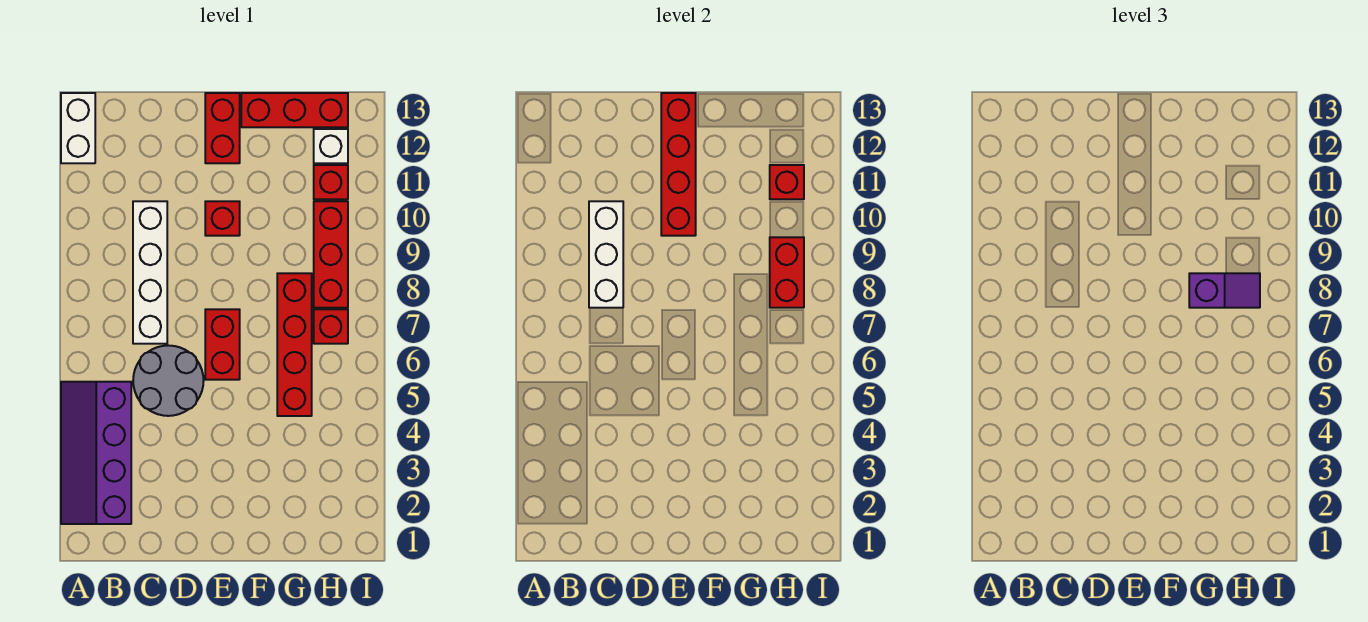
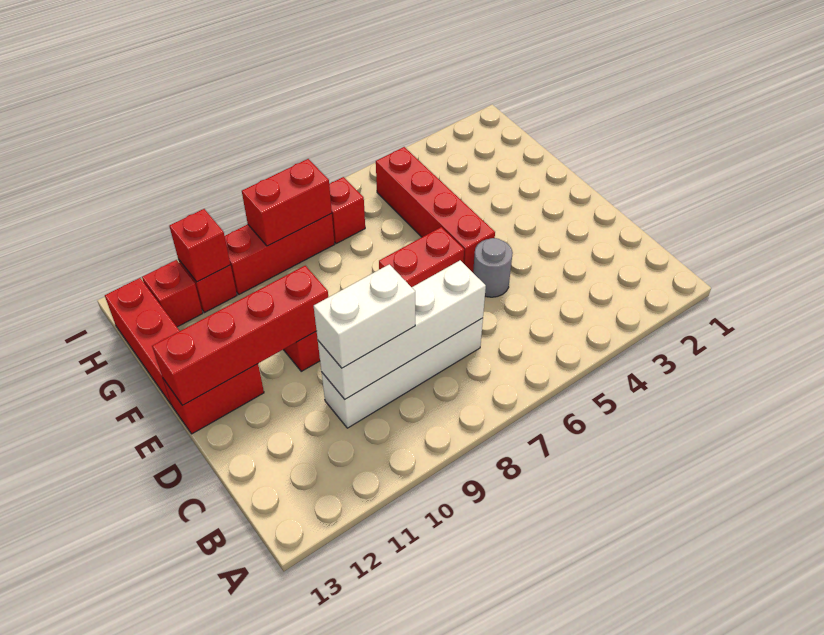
purple 2x4 slope [61,382,131,524] -> none
white 1x2 brick [61,93,95,163] -> white 1x2 brick moved to [314,264,415,368]
grey 2x2 round brick [133,345,204,416] -> grey 1x1 round brick [473,238,513,297]
white 1x3 brick [589,201,623,308] -> white 1x4 brick [318,260,486,399]
red 1x4 brick [277,273,312,416] -> red 1x4 brick turned to [376,147,495,272]
purple 1x2 slope [1189,273,1260,308] -> none
white 1x1 brick [314,129,348,163] -> red 1x1 brick [142,260,203,327]

